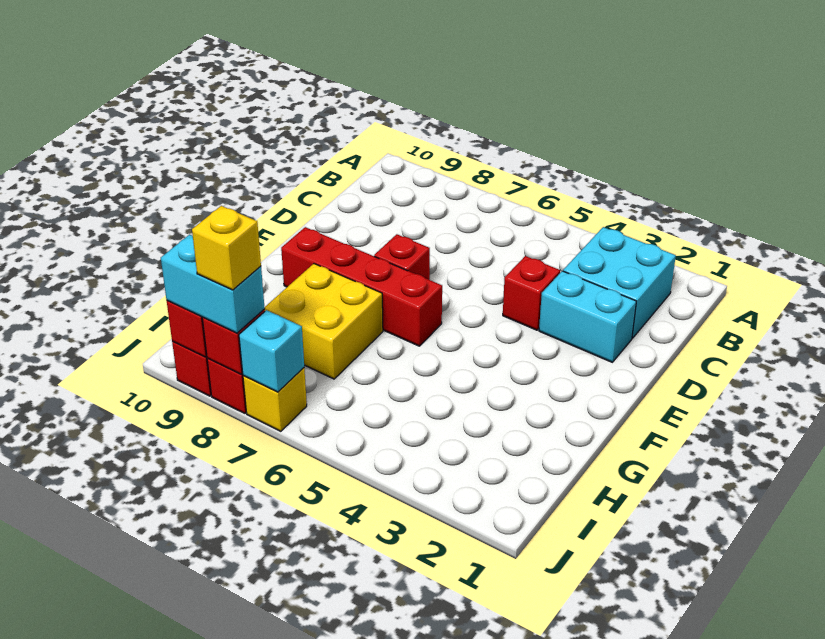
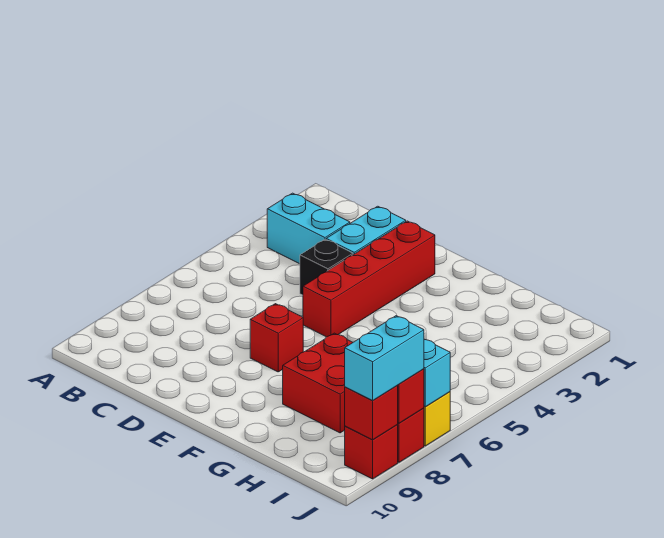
cyan 2x2 brick [563,227,676,338] -> cyan 1x2 brick [267,193,350,264]
red 1x1 brick [503,256,560,330] -> black 1x1 brick [300,239,353,295]
red 1x4 brick [281,227,442,346] -> red 1x4 brick moved to [303,221,435,337]
yellow 2x2 brick [265,264,383,379] -> red 2x2 brick [283,333,353,433]
yellow 1x1 brick [192,206,261,290] -> none

